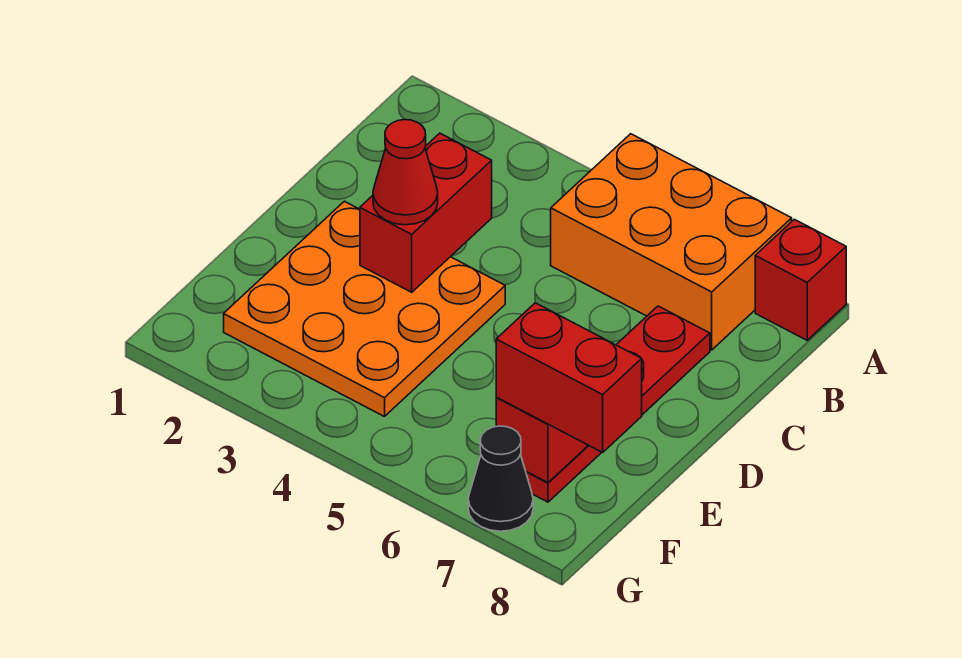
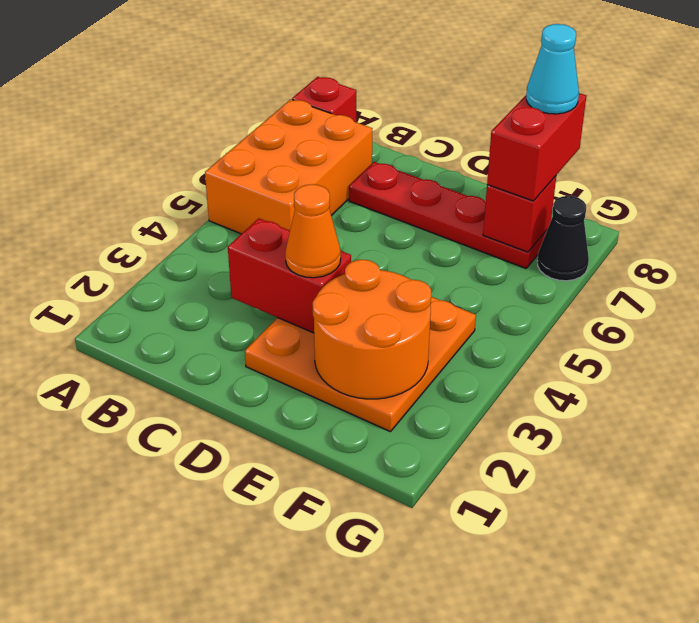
red 1x1 cone [373,120,438,225] -> orange 1x1 cone [285,184,341,278]
none -> orange 2x2 round brick [313,260,431,399]
none -> cyan 1x1 cone [526,24,579,114]

